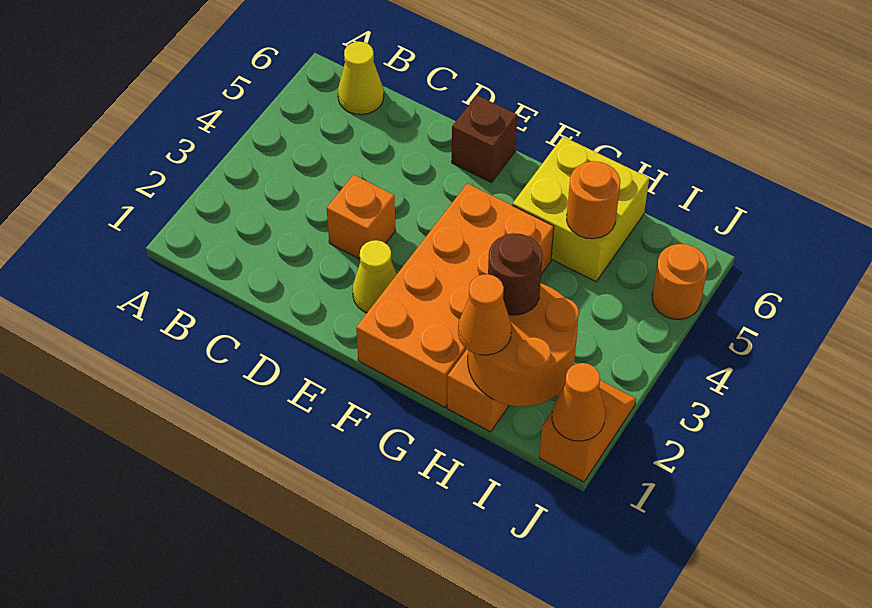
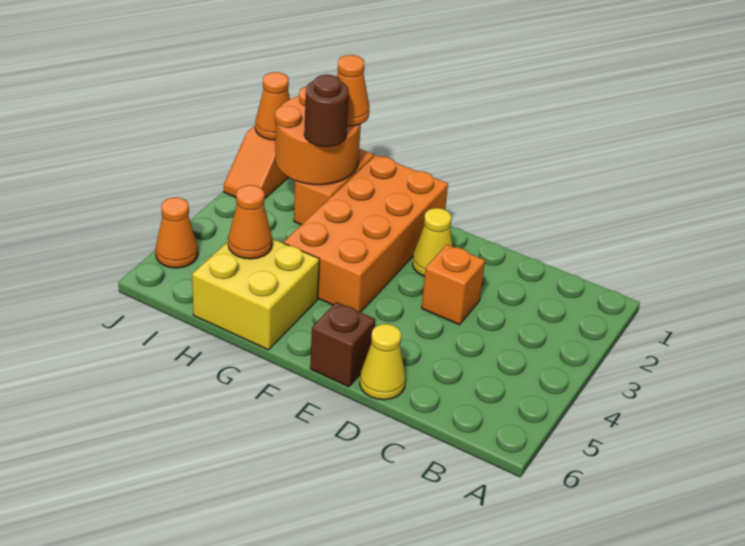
yellow 1x1 cone [338,42,384,115] -> yellow 1x1 cone moved to [360,324,406,400]
orange 1x1 round brick [567,161,620,239] -> orange 1x1 cone [228,185,272,259]
orange 1x1 round brick [652,244,708,319] -> orange 1x1 cone [155,197,198,268]

